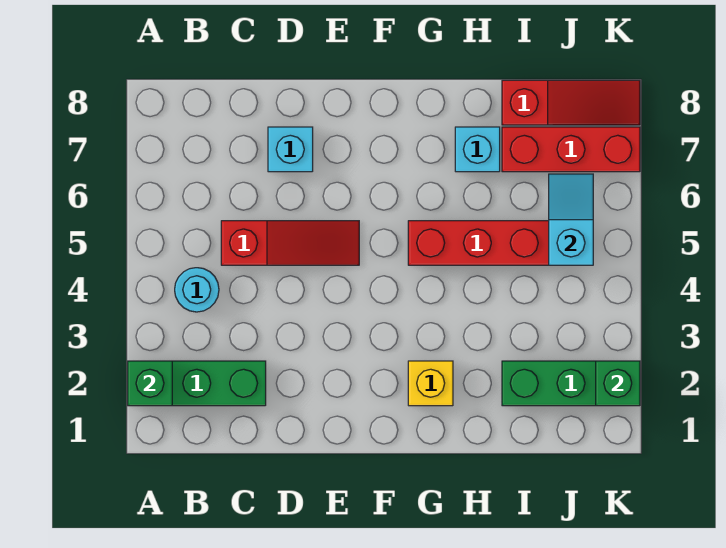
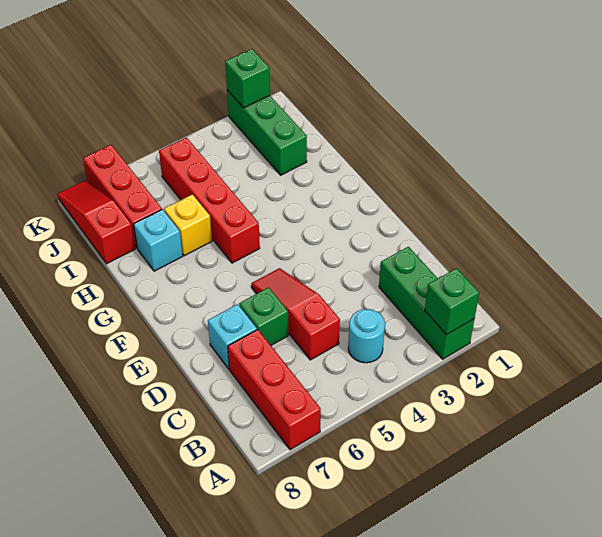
none -> red 1x3 brick [228,330,321,450]
none -> green 1x1 brick [239,287,288,345]
yellow 1x1 brick [408,361,453,406] -> yellow 1x1 brick moved to [164,194,212,256]
cyan 1x2 slope [549,174,593,265] -> none

